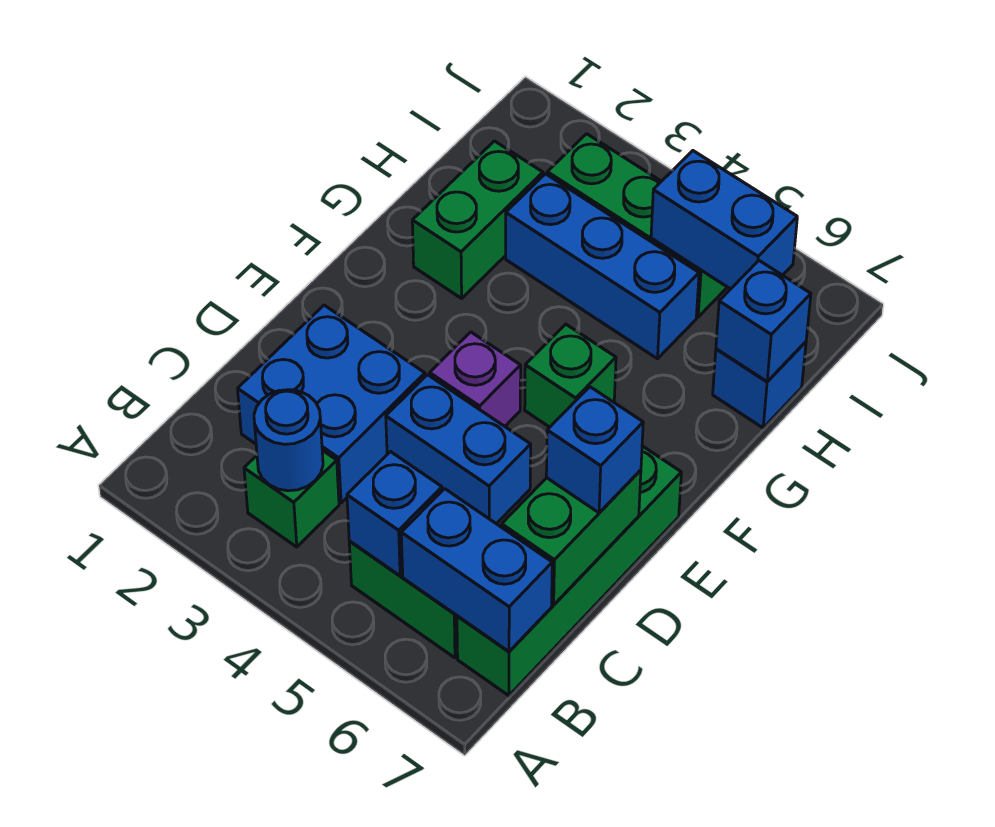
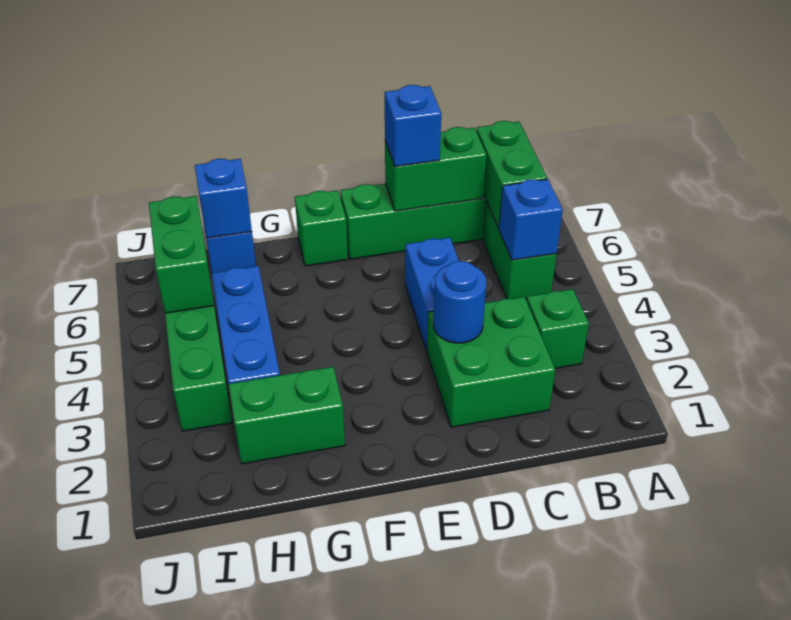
blue 1x1 round brick [254,390,323,491] -> blue 1x1 round brick moved to [433,261,486,343]
blue 1x2 brick [401,489,552,651] -> green 1x2 brick [476,121,547,228]
blue 2x2 brick [238,305,425,503] -> green 2x2 brick [427,297,555,427]
purple 1x1 brick [430,332,521,426] -> none
green 1x1 brick [525,324,616,427] -> green 1x1 brick moved to [295,190,348,266]
blue 1x2 brick [651,151,797,289] -> green 1x2 brick [149,196,214,313]

